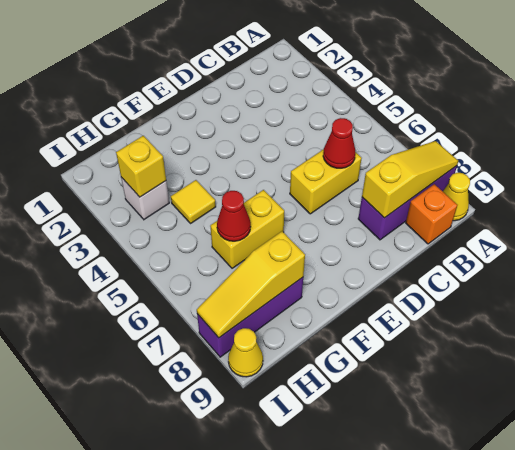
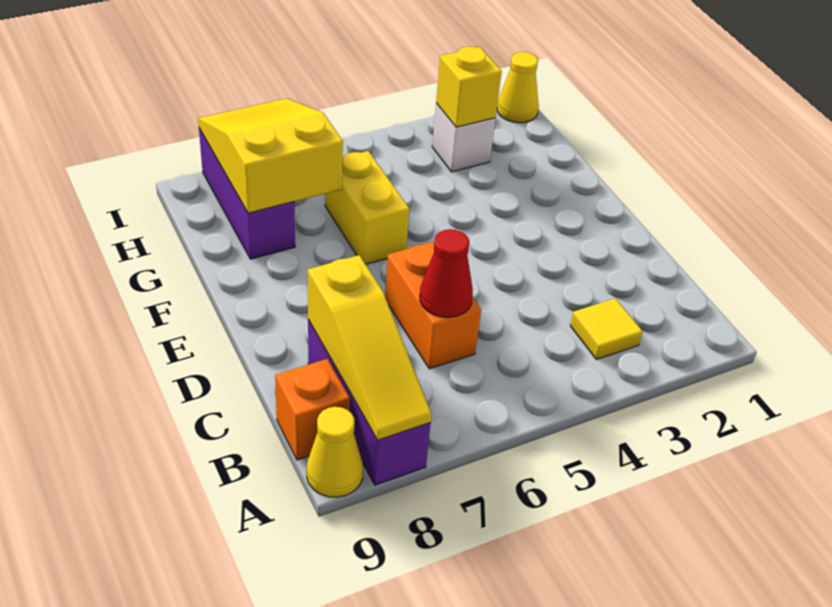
yellow 1x2 brick [290,149,362,214] -> orange 1x2 brick [385,242,481,369]
yellow 1x1 tile [171,180,216,223] -> yellow 1x1 tile moved to [570,298,643,359]
red 1x1 cone [217,191,251,241] -> none
yellow 1x3 slope [197,231,305,338] -> yellow 2x3 slope [198,98,343,213]
yellow 1x1 cone [228,328,263,377] -> yellow 1x1 cone moved to [497,52,539,123]

